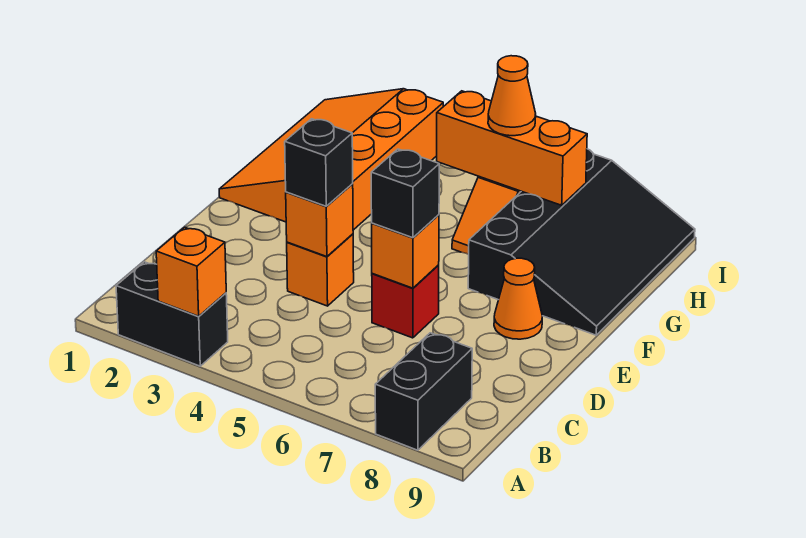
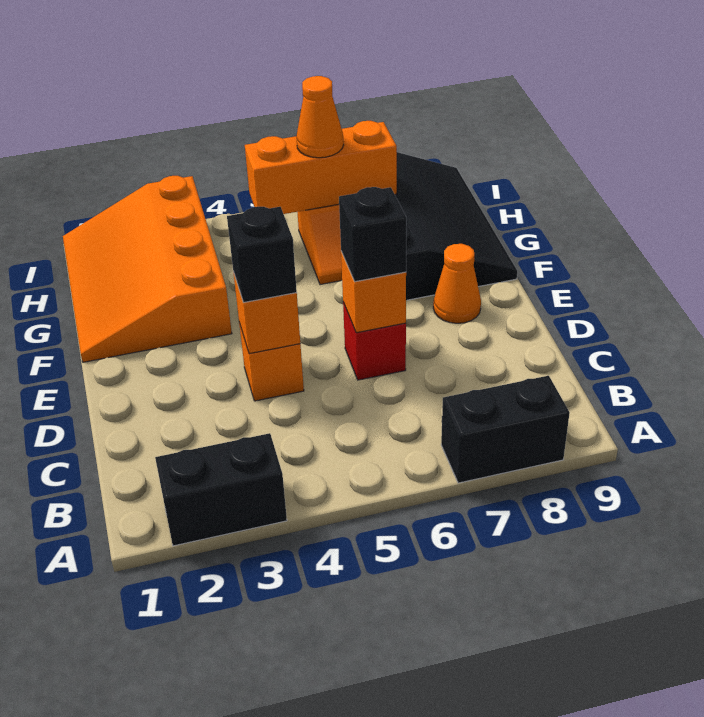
orange 1x1 brick [156,227,226,316] -> none
black 1x2 brick [375,333,472,450] -> black 1x2 brick turned to [441,376,570,483]

